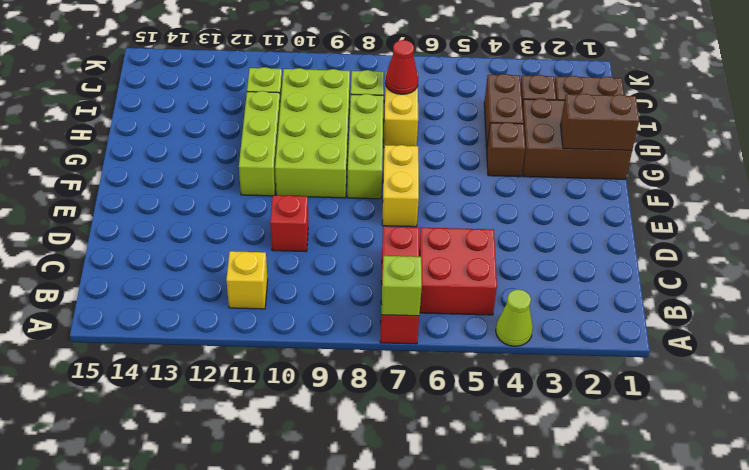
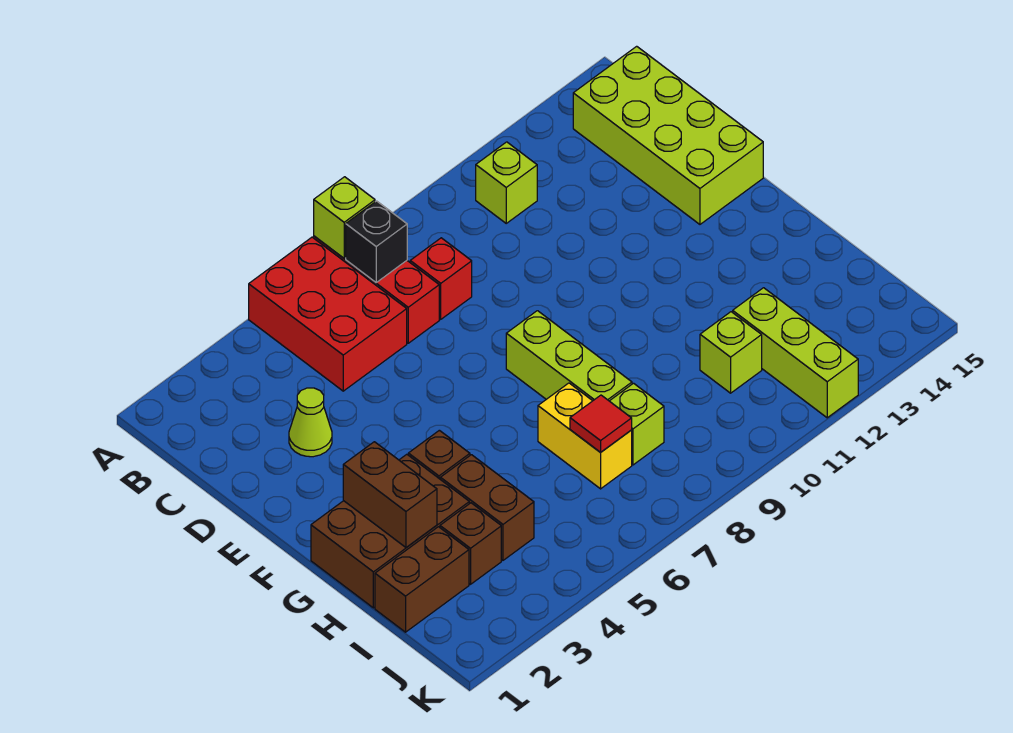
lime 1x1 cone [496,289,533,346] -> lime 1x1 cone moved to [289,388,332,457]
red 2x2 brick [419,227,497,315] -> red 2x3 brick [249,237,407,391]
none -> black 1x1 brick [346,201,407,282]
yellow 1x1 brick [226,251,268,309] -> lime 1x1 brick [476,142,537,223]
red 1x1 brick [270,195,308,252] -> red 1x1 brick moved to [410,238,472,319]
yellow 1x2 brick [382,145,419,227] -> none
lime 2x4 brick [275,68,350,198] -> lime 2x4 brick moved to [573,46,763,224]
lime 1x3 brick [239,91,280,196] -> lime 1x3 brick moved to [733,288,858,418]
brown 1x2 brick [560,94,639,150] -> brown 1x2 brick turned to [343,442,437,547]
red 1x1 cone [385,40,418,94] -> red 1x1 tile [570,395,632,452]

